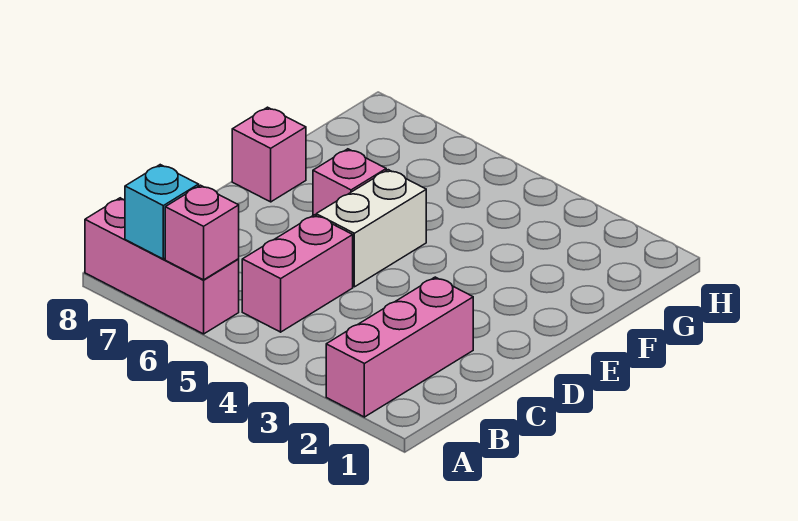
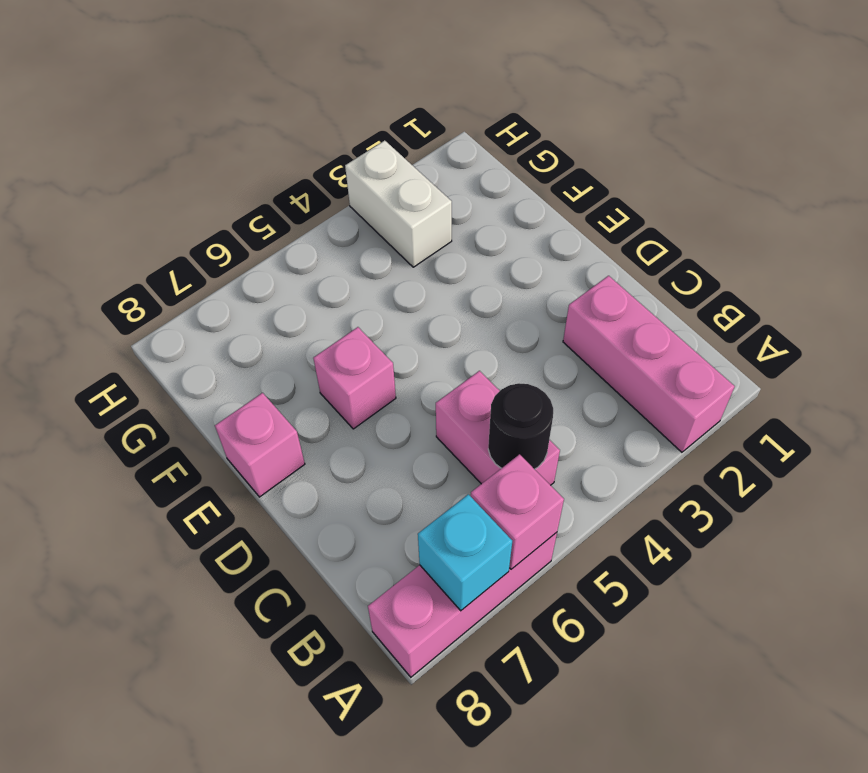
none -> black 1x1 round brick [488,383,553,469]
white 1x2 brick [316,170,426,287] -> white 1x2 brick moved to [345,140,452,267]

